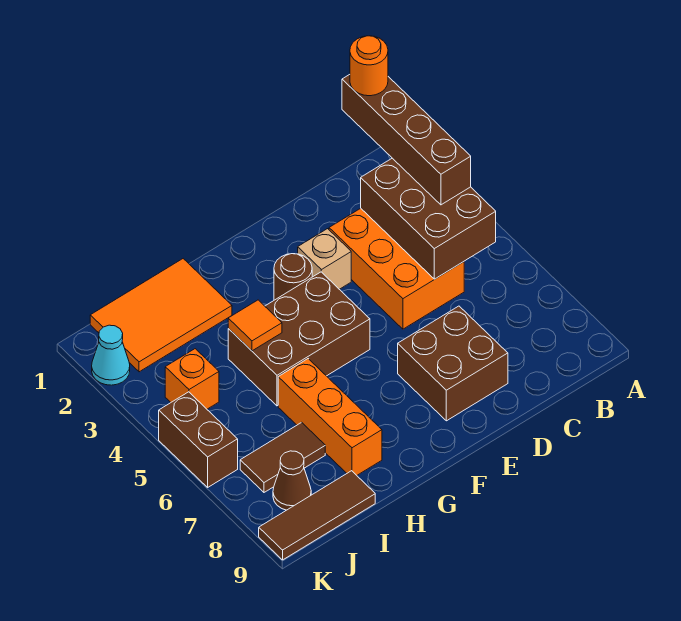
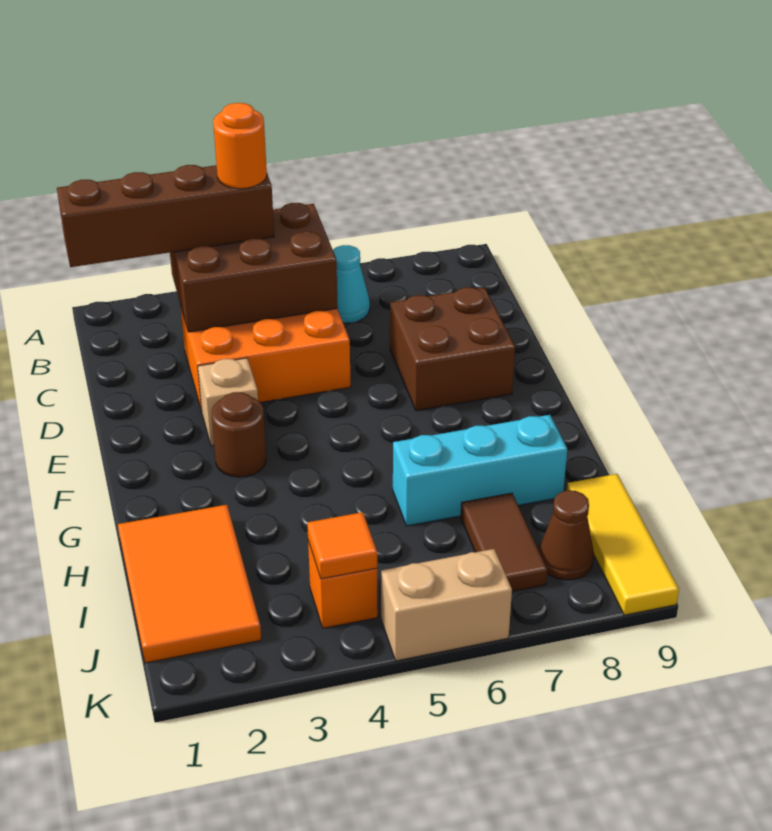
orange 1x1 round brick [350,36,388,96] -> orange 1x1 round brick moved to [213,103,267,189]
brown 2x3 brick [228,272,370,406] -> none
orange 1x1 tile [228,300,282,351] -> orange 1x1 tile moved to [307,512,377,579]
orange 1x3 brick [278,359,382,475] -> cyan 1x3 brick [393,415,567,526]
brown 1x3 tile [259,471,375,560] -> yellow 1x3 tile [567,474,679,615]
cyan 1x1 cone [92,325,130,385] -> cyan 1x1 cone moved to [333,245,370,323]
brown 1x2 brick [159,392,238,487] -> tan 1x2 brick [381,549,512,661]

